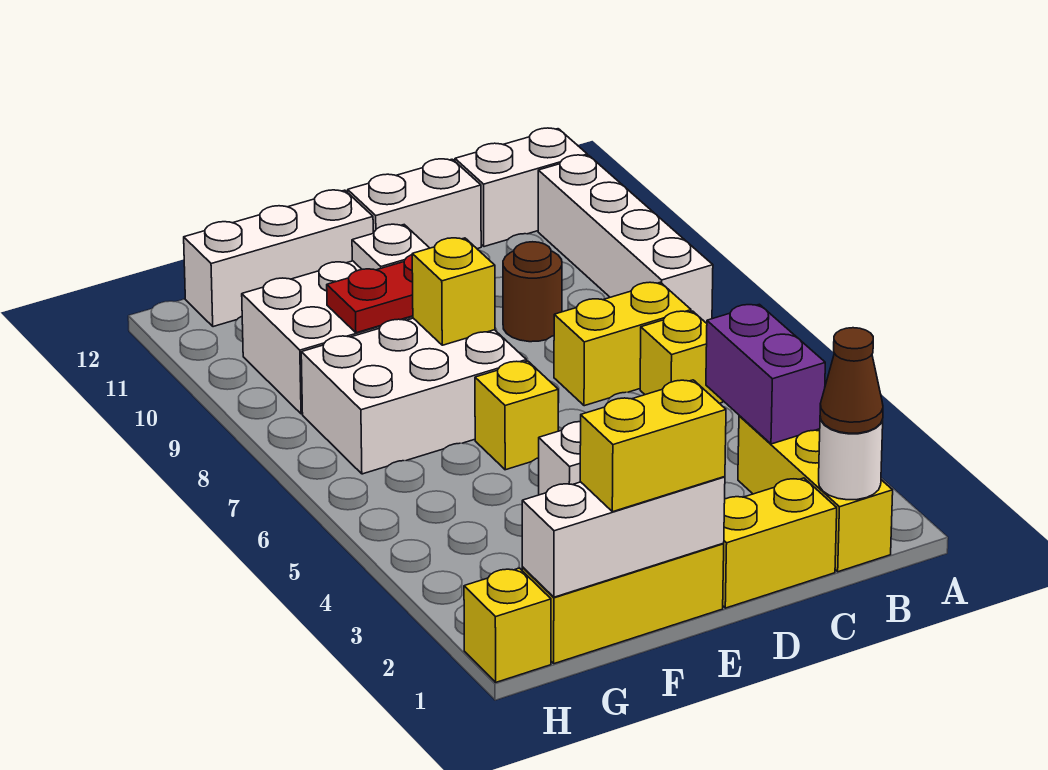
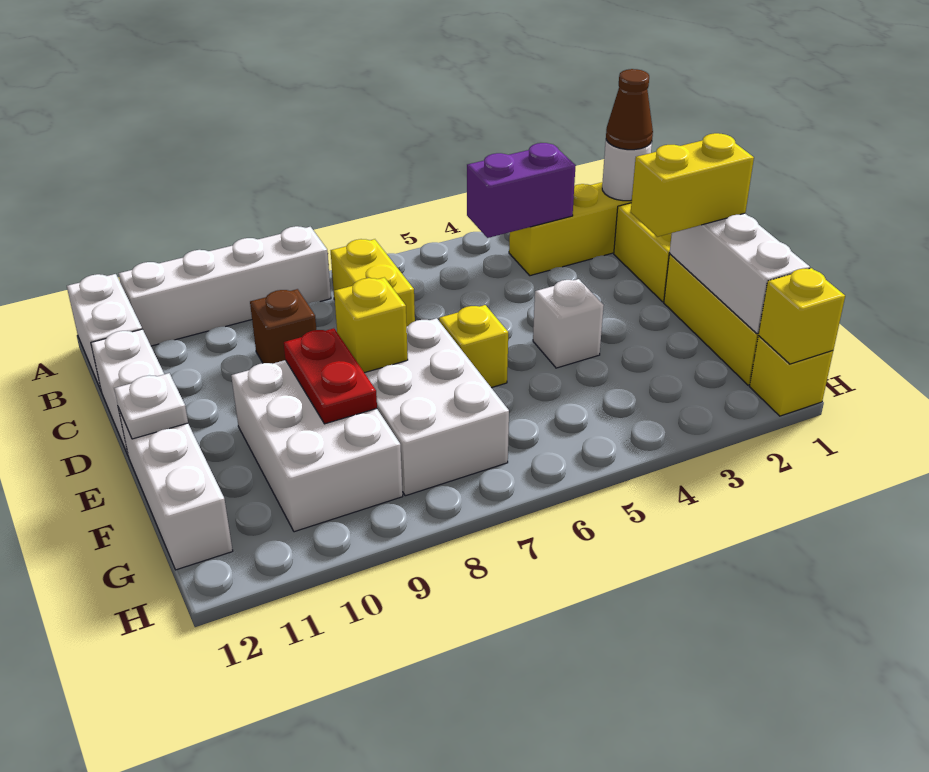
yellow 1x1 brick [640,311,723,403] -> yellow 1x1 brick moved to [758,268,845,364]
brown 1x1 round brick [503,242,562,342] -> brown 1x1 brick [250,289,316,364]
yellow 1x2 brick [580,380,726,512] -> yellow 1x2 brick turned to [631,133,754,237]
white 1x1 plate [352,224,429,270] -> white 1x1 plate moved to [114,373,188,439]

